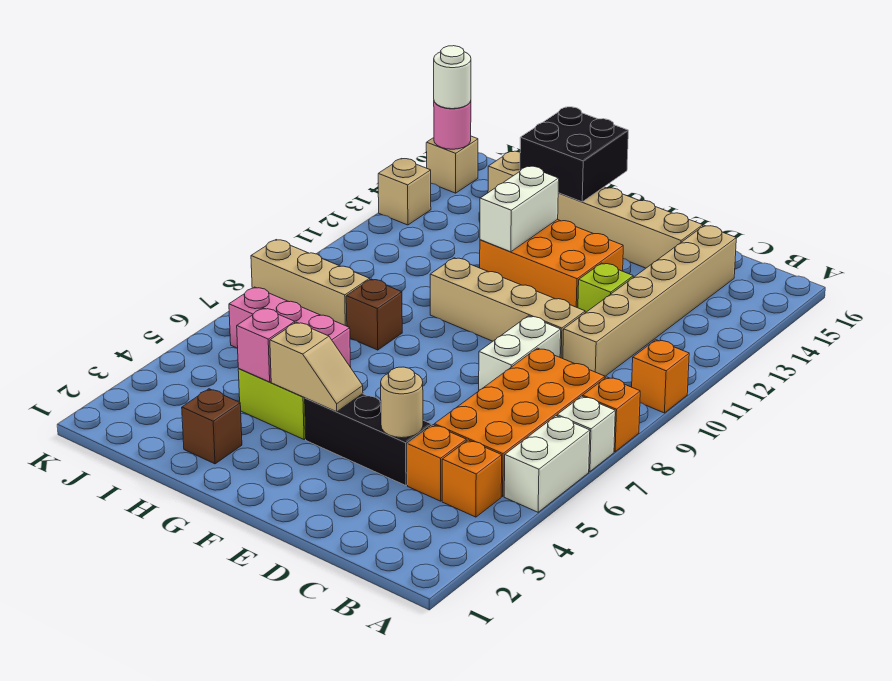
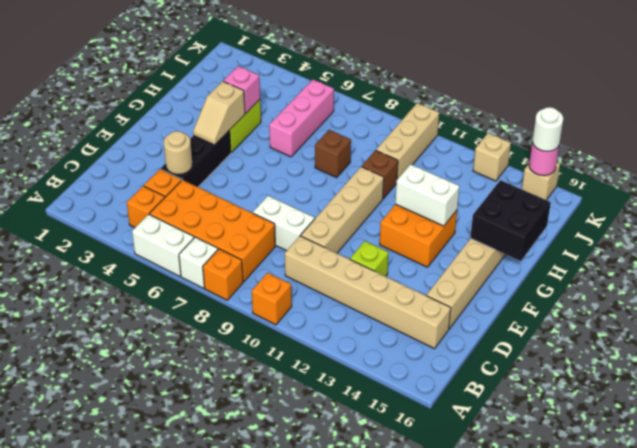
orange 2x3 brick [480,220,623,308] -> orange 2x2 brick [380,204,457,267]
brown 1x1 brick [182,389,242,464] -> brown 1x1 brick moved to [362,150,398,199]
tan 1x3 brick [251,240,370,326] -> tan 1x3 brick moved to [376,103,439,179]

